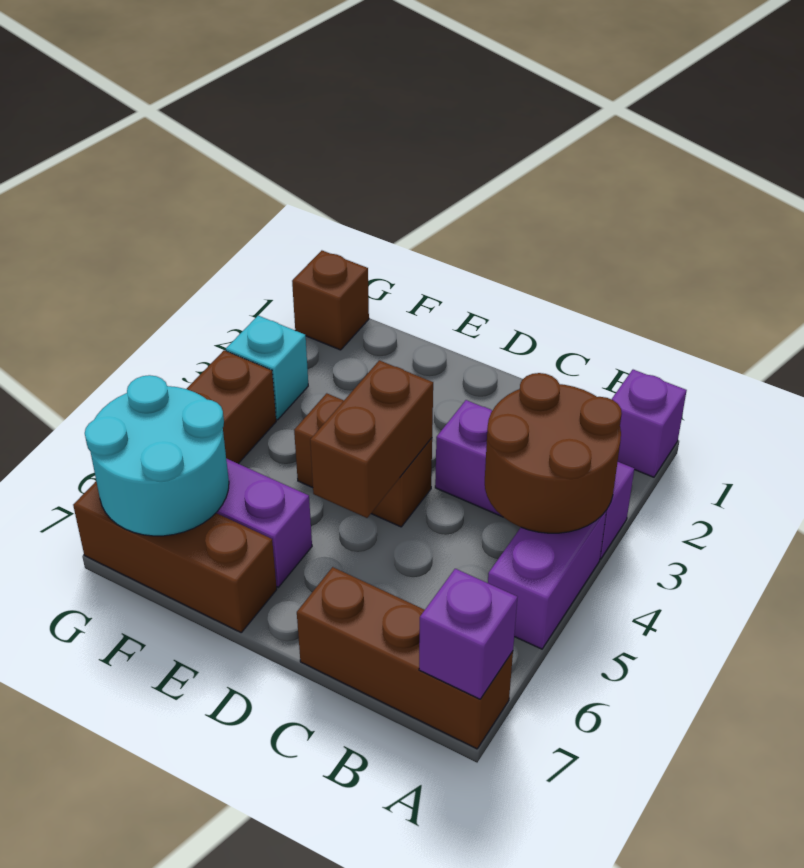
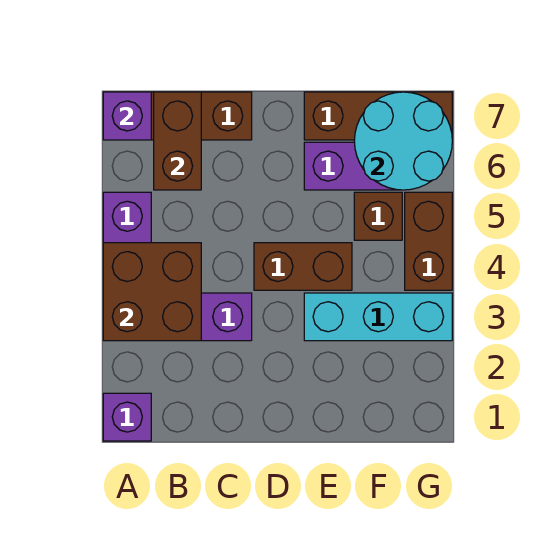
brown 2x2 round brick [485,373,622,533] -> brown 2x2 brick [103,243,201,341]
brown 1x2 brick [310,360,433,518] -> brown 1x2 brick moved to [154,92,201,190]
brown 1x1 brick [292,251,369,350] -> brown 1x1 brick moved to [354,192,402,240]
cyan 1x1 brick [226,316,308,420] -> cyan 1x3 brick [304,293,452,341]

